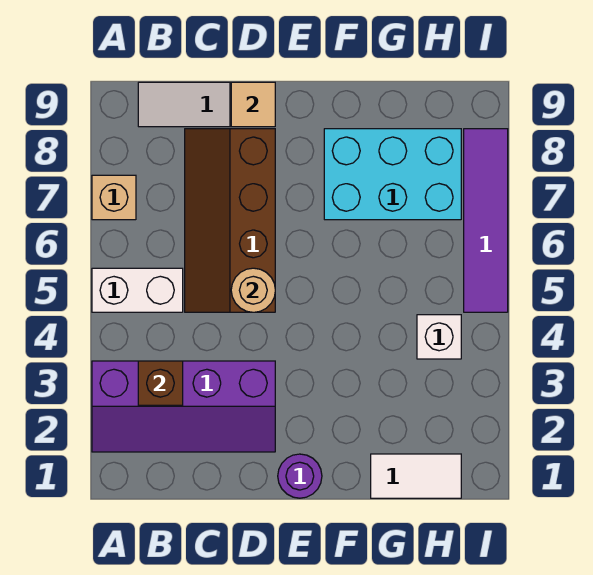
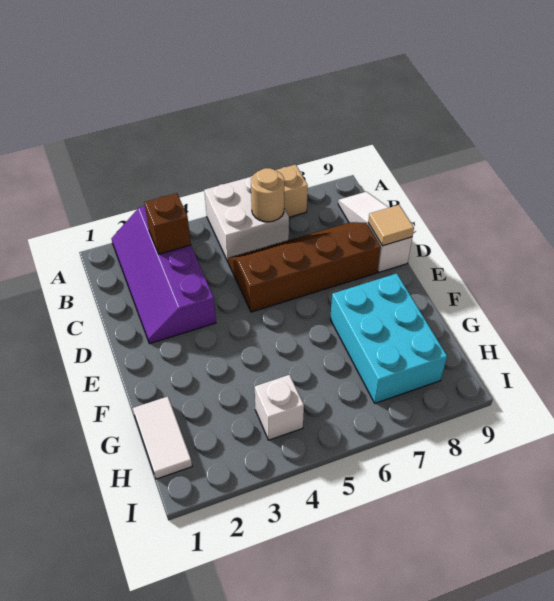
white 1x2 brick [92,268,183,312] -> white 2x2 brick [204,176,289,261]
tan 1x1 round brick [231,268,275,312] -> tan 1x1 round brick moved to [251,168,284,222]
purple 1x1 round brick [278,454,322,498] -> none
purple 1x4 tile [464,129,508,312] -> none

